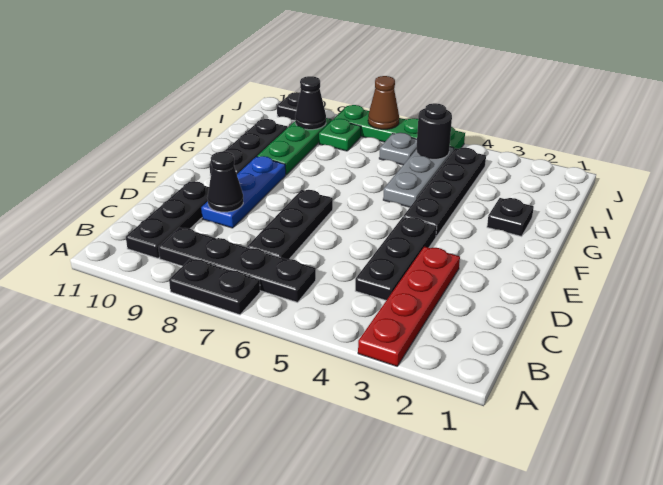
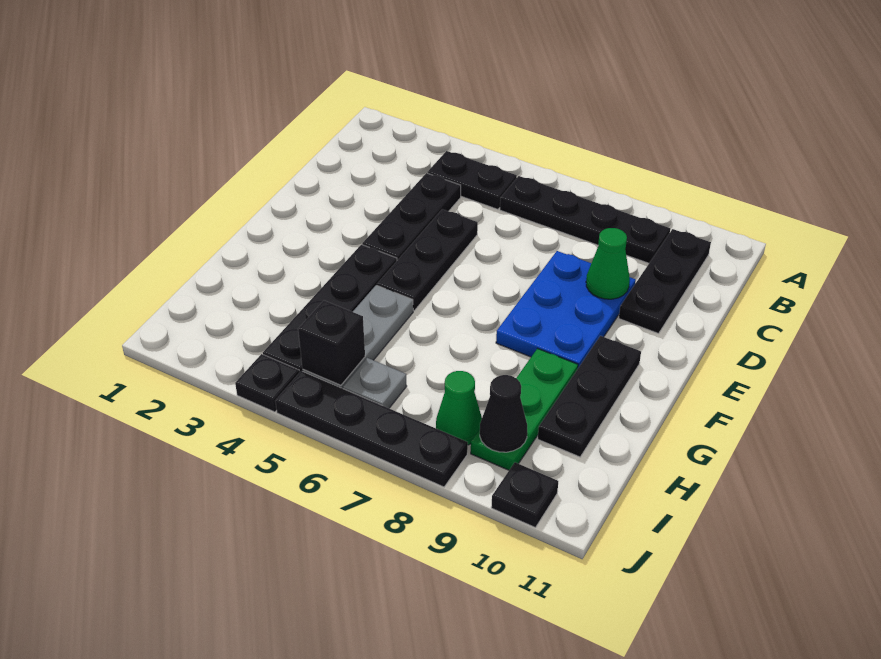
red 1x4 plate [358,247,460,366] -> none
black 1x2 plate [169,258,260,315] -> black 1x2 plate moved to [427,151,517,209]
black 1x3 plate [247,190,333,259] -> black 1x3 plate moved to [377,209,478,311]
blue 1x3 plate [201,156,286,228] -> blue 2x3 plate [496,251,636,368]
black 1x1 cone [207,151,243,212] -> green 1x1 cone [586,228,630,299]
black 1x1 plate [487,198,534,236] -> black 1x1 plate moved to [235,354,299,412]
black 1x1 round brick [416,103,452,159] -> black 1x1 brick [298,301,365,385]
green 1x1 plate [319,119,361,151] -> green 1x1 cone [436,371,482,445]
green 1x4 plate [334,105,465,149] -> black 1x4 plate [275,371,468,487]
brown 1x1 cone [368,76,399,129] -> none

